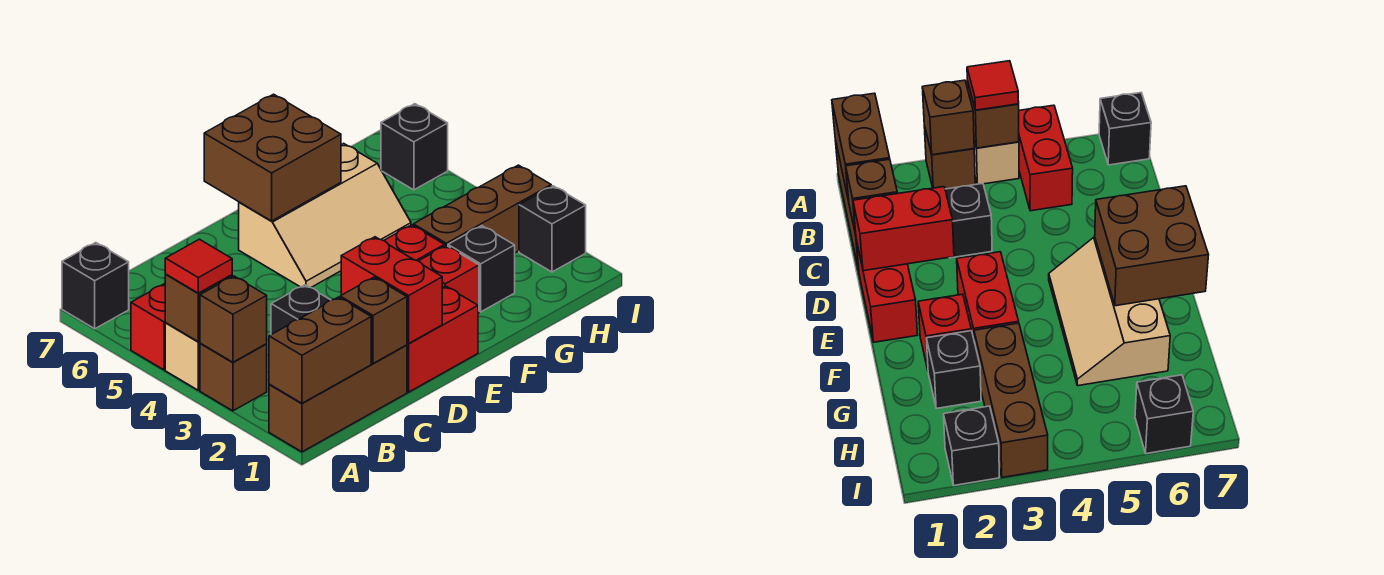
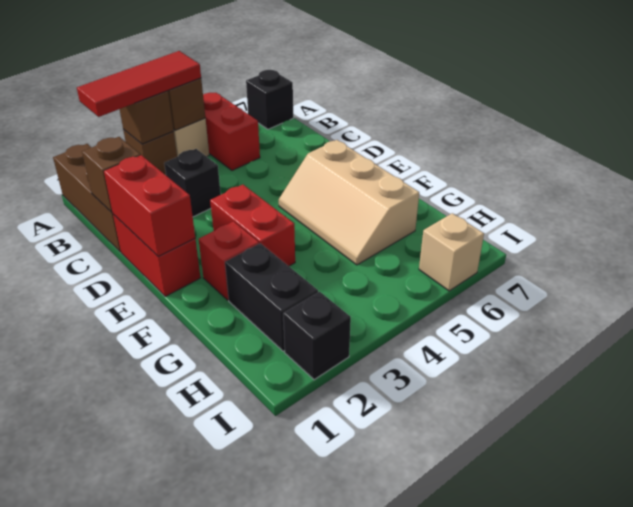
brown 1x2 brick [269,297,371,403] -> none
red 1x1 tile [165,239,232,293] -> red 1x3 tile [77,51,201,117]
red 1x2 brick [341,237,442,343] -> red 1x2 brick turned to [104,155,195,256]
brown 2x2 brick [204,94,341,221] -> none
black 1x1 brick [448,226,515,312] -> black 1x2 brick [225,243,318,351]
brown 1x3 brick [413,165,551,253] -> none
black 1x1 brick [381,104,448,190] -> tan 1x1 brick [419,213,484,291]

